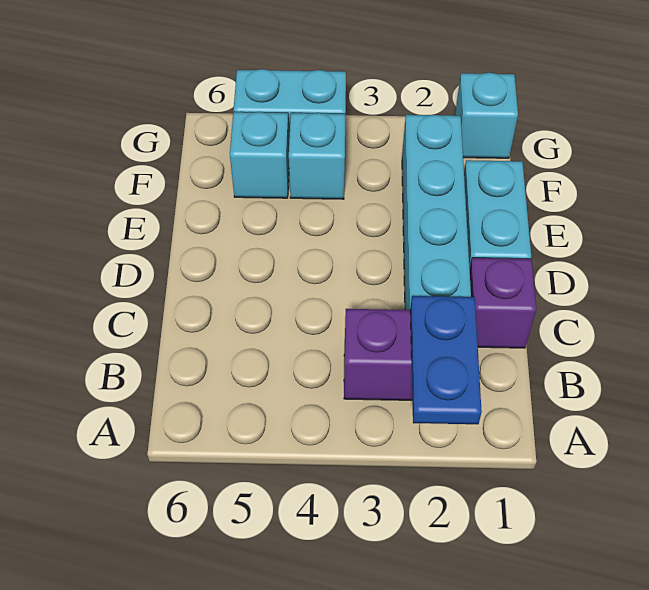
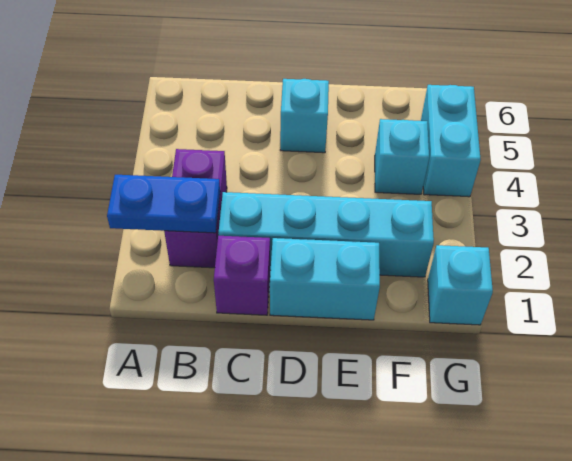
cyan 1x1 brick [230,112,289,198] -> cyan 1x1 brick moved to [280,79,329,153]

